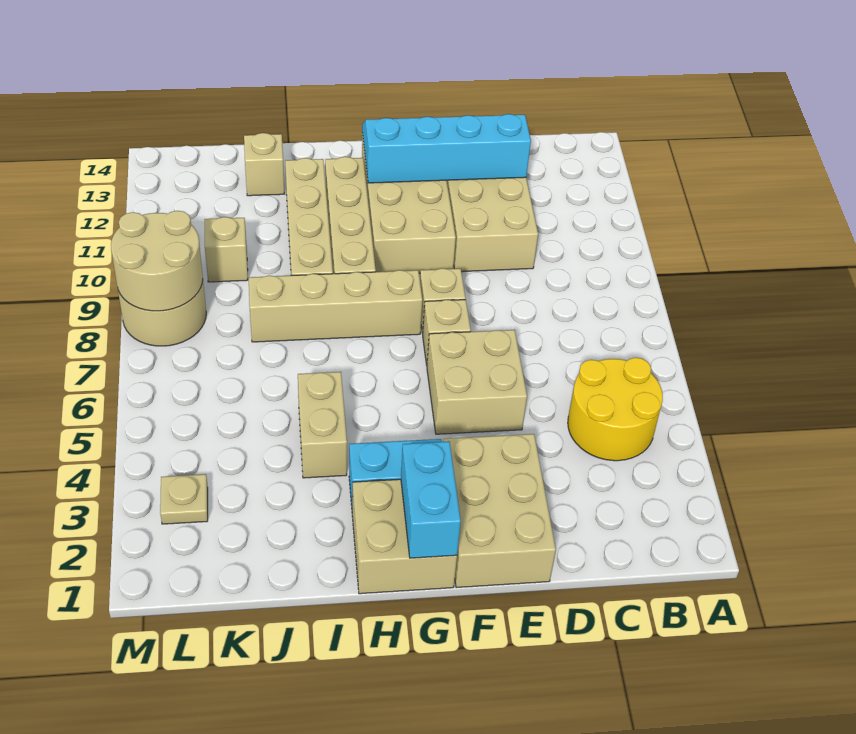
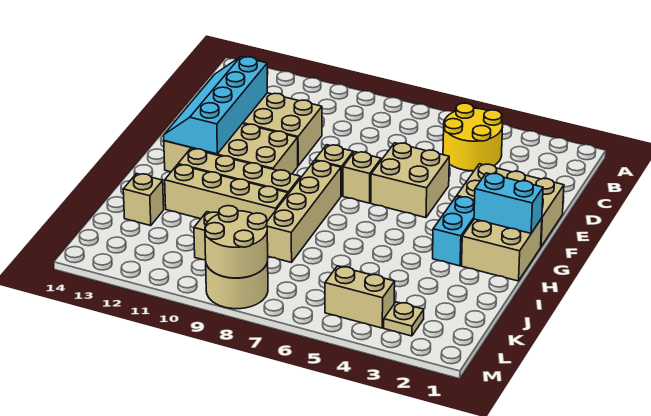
tan 1x2 brick [298,372,347,478] -> tan 1x2 brick moved to [325,266,395,328]

